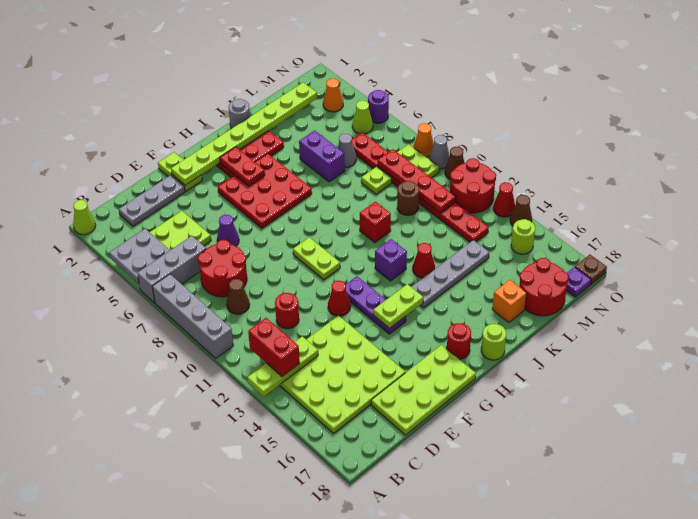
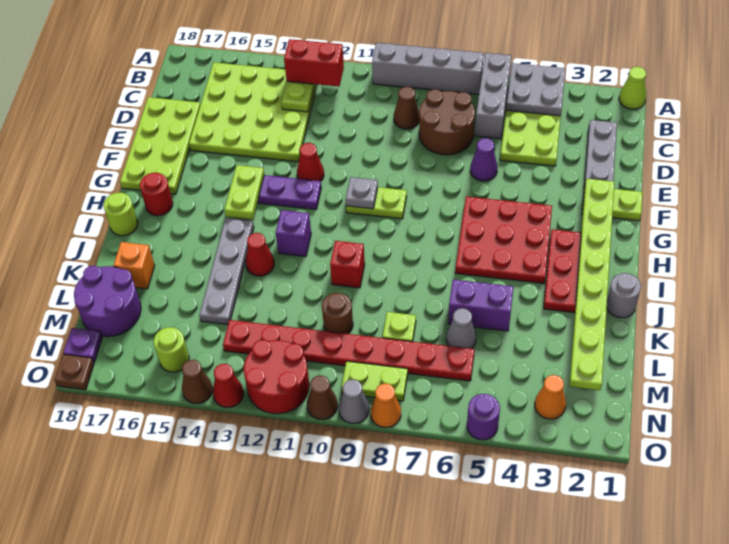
red 2x2 round brick [198,240,247,297] -> brown 2x2 round brick [419,89,475,155]
red 1x1 round brick [275,293,299,329] -> none
none -> grey 1x1 plate [346,177,378,209]
red 1x2 plate [220,147,265,186] -> none
red 2x2 round brick [519,258,569,316] -> purple 2x2 round brick [74,266,141,337]
red 1x4 plate [378,149,456,213] -> none
lime 1x1 cone [352,101,373,134] -> none

